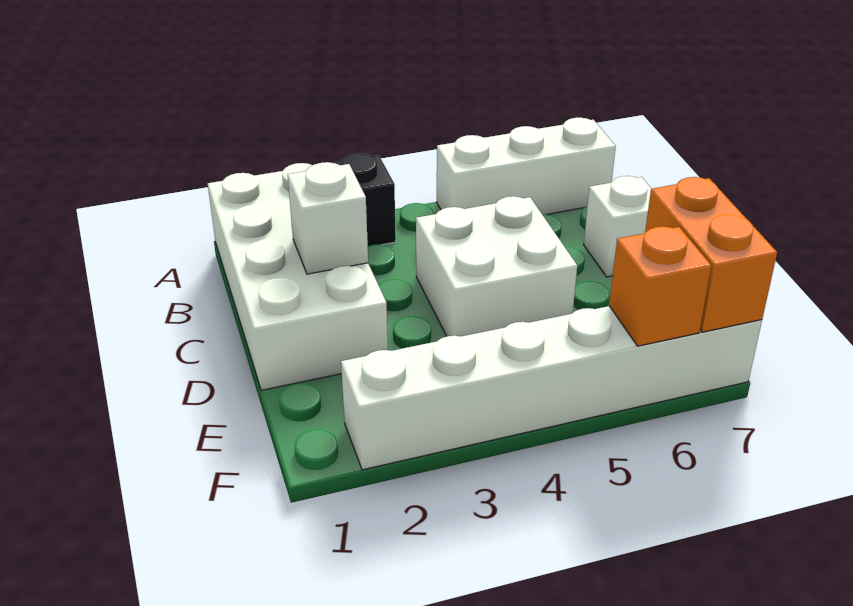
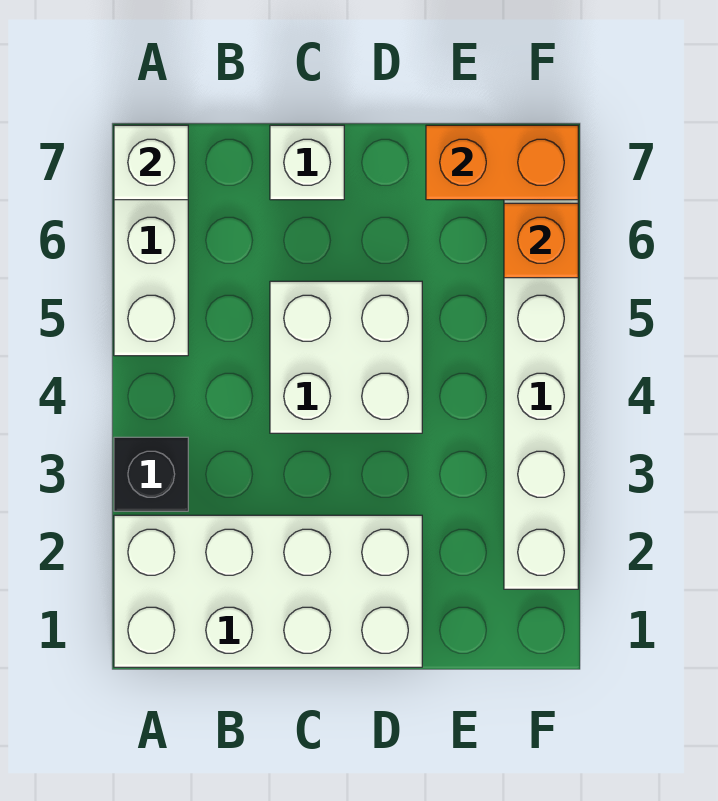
white 1x1 brick [288,162,368,274] -> white 1x1 brick moved to [114,125,188,200]

